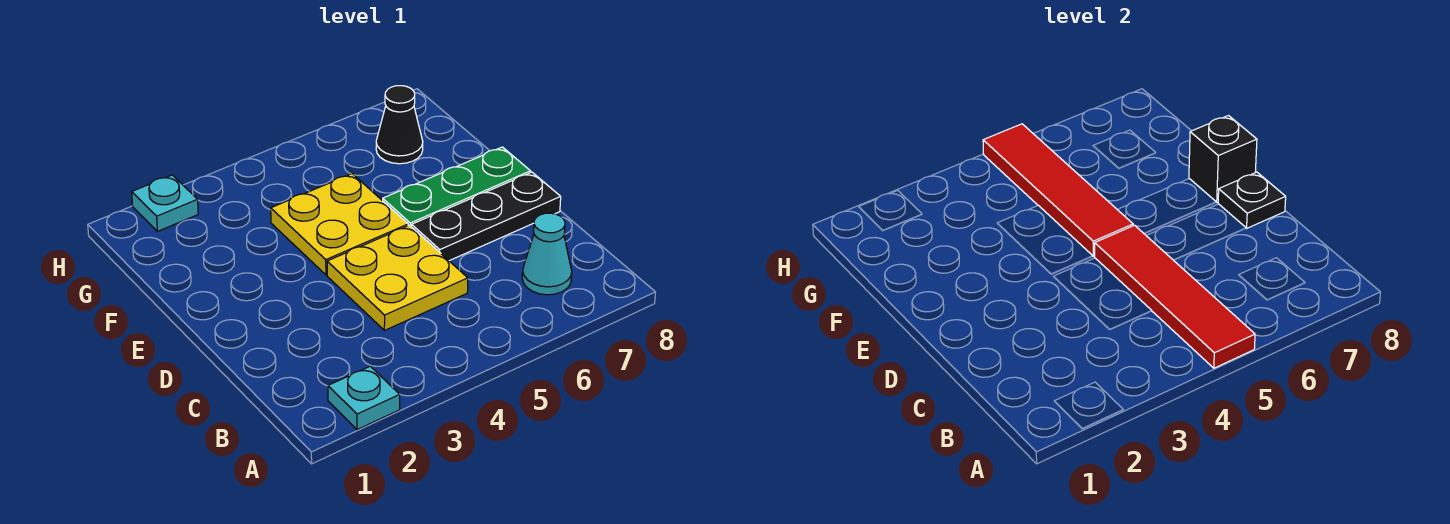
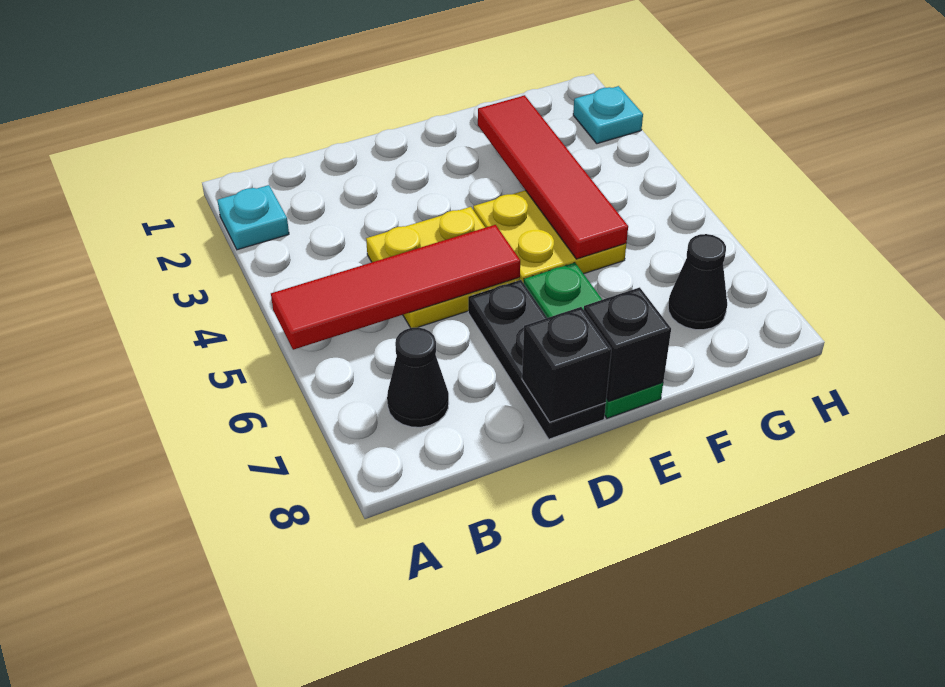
cyan 1x1 cone [522,213,572,295] -> black 1x1 cone [387,327,449,427]
black 1x1 plate [1218,172,1286,228] -> black 1x1 brick [522,307,611,422]
red 1x4 tile [983,124,1133,256] -> red 1x4 tile turned to [478,95,628,259]

